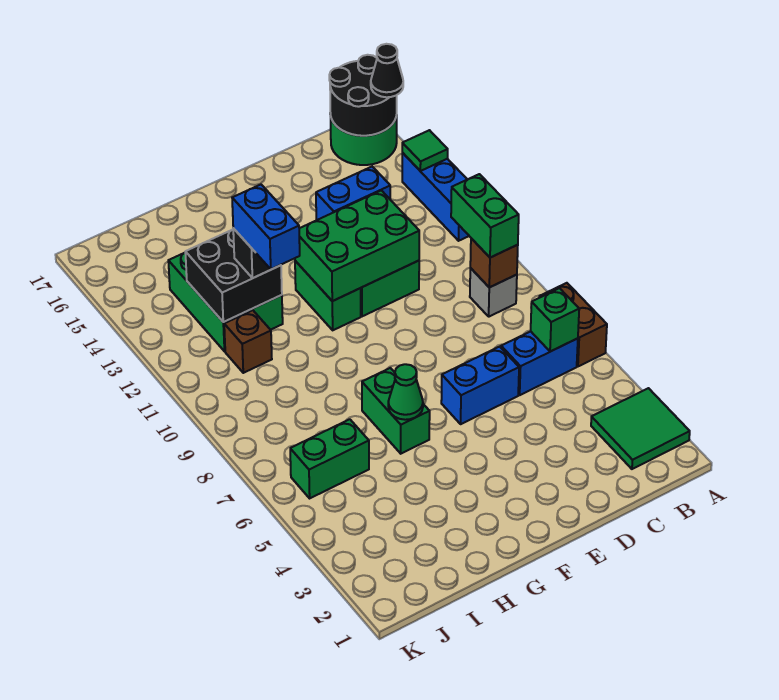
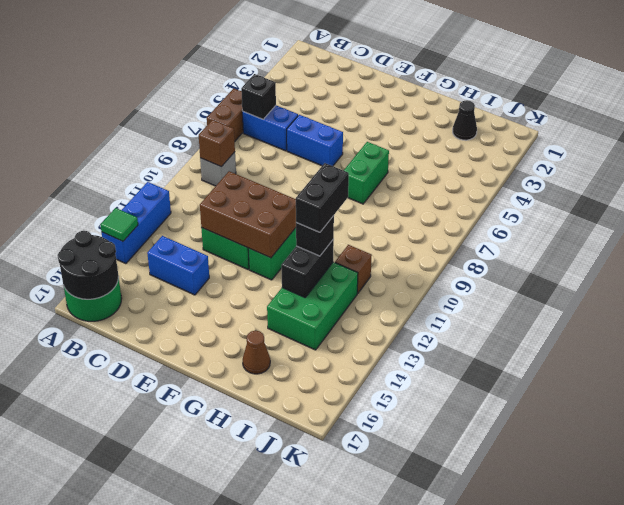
green 2x2 tile [591,388,690,469] -> none
black 1x1 cone [371,44,403,97] -> black 1x1 cone moved to [453,100,477,140]
green 1x1 brick [531,288,579,352] -> black 1x1 brick [241,74,276,119]
green 1x2 brick [451,174,519,258] -> none
green 2x3 brick [295,190,419,301] -> brown 2x3 brick [200,171,296,258]
green 1x1 cone [388,364,423,420] -> none
blue 1x2 brick [232,185,300,269] -> black 1x2 brick [296,163,349,232]
black 2x2 brick [185,230,282,322] -> black 1x2 brick [281,239,334,297]
none -> brown 1x1 cone [243,331,270,374]
green 1x2 brick [290,419,369,498] -> none

